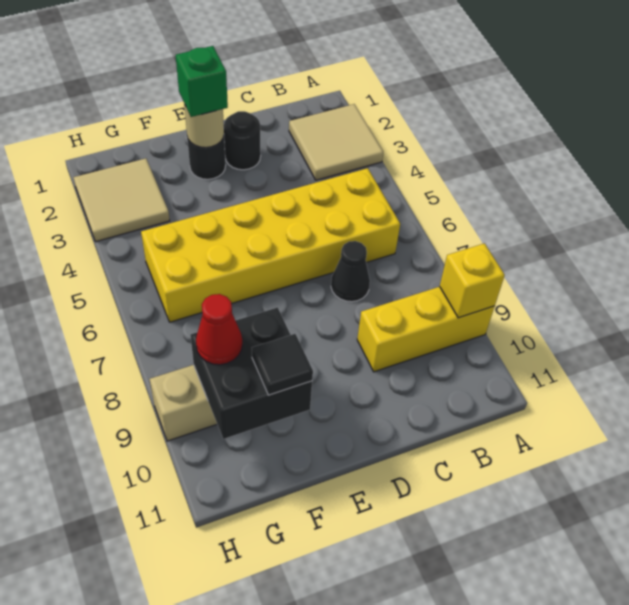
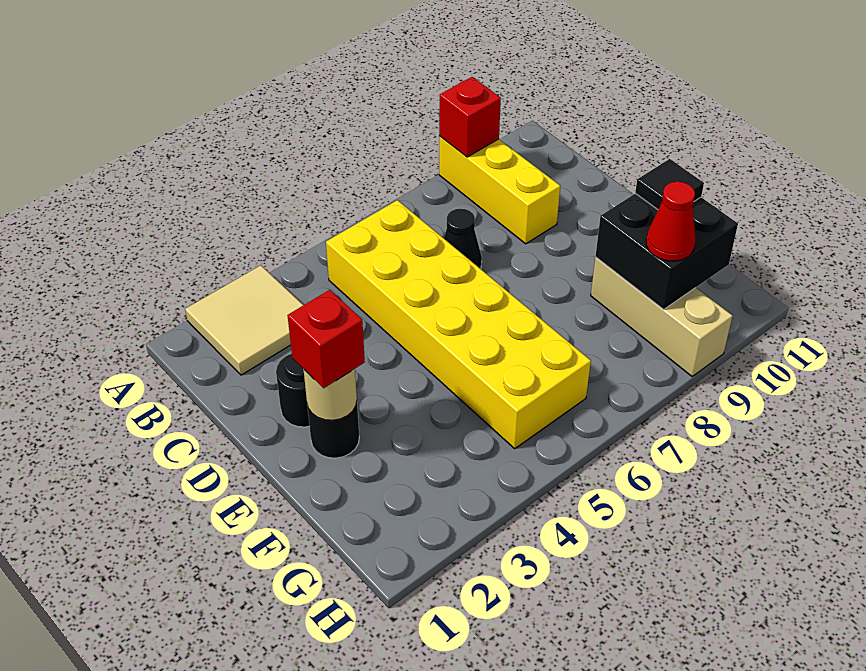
yellow 1x1 brick [440,243,505,318] -> red 1x1 brick [439,77,501,157]
green 1x1 brick [176,46,228,117] -> red 1x1 brick [287,290,365,388]
tan 2x2 tile [73,158,170,242] -> none

